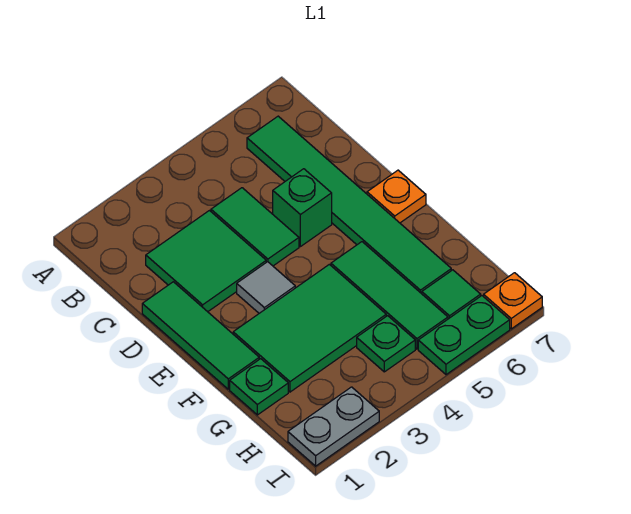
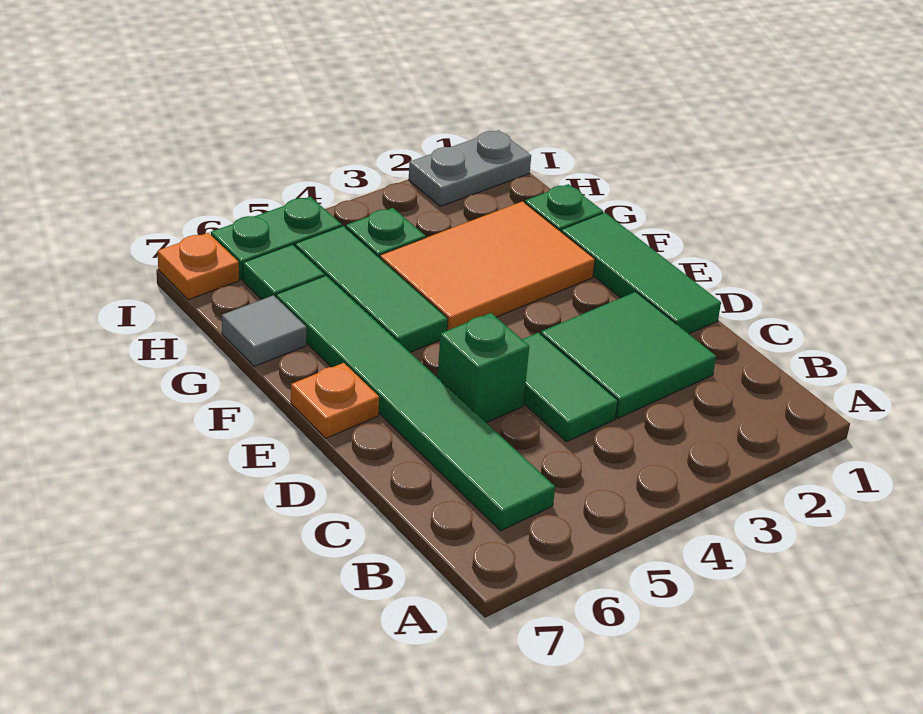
grey 1x1 tile [237,262,295,313] -> grey 1x1 tile moved to [222,295,306,366]
green 2x3 tile [233,264,386,392] -> orange 2x3 tile [380,201,595,331]

